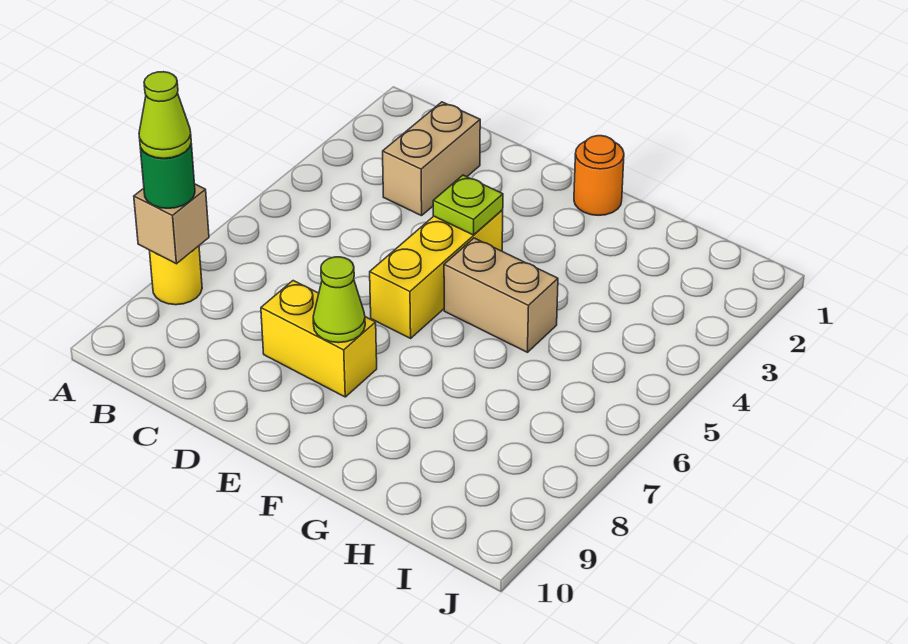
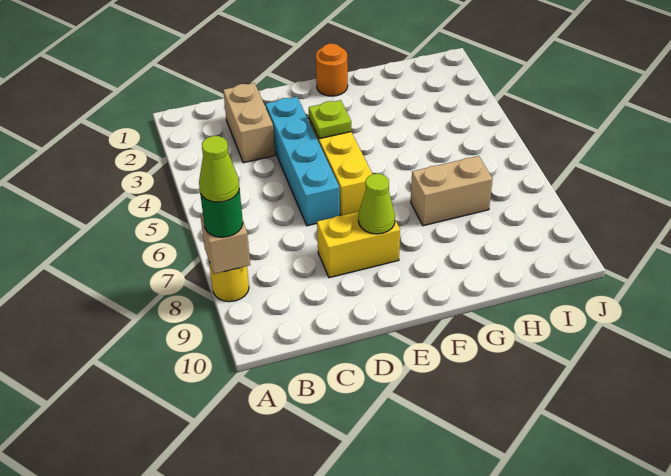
none -> cyan 1x4 brick [266,97,340,226]
tan 1x2 brick [444,238,558,352] -> tan 1x2 brick moved to [411,156,492,226]

